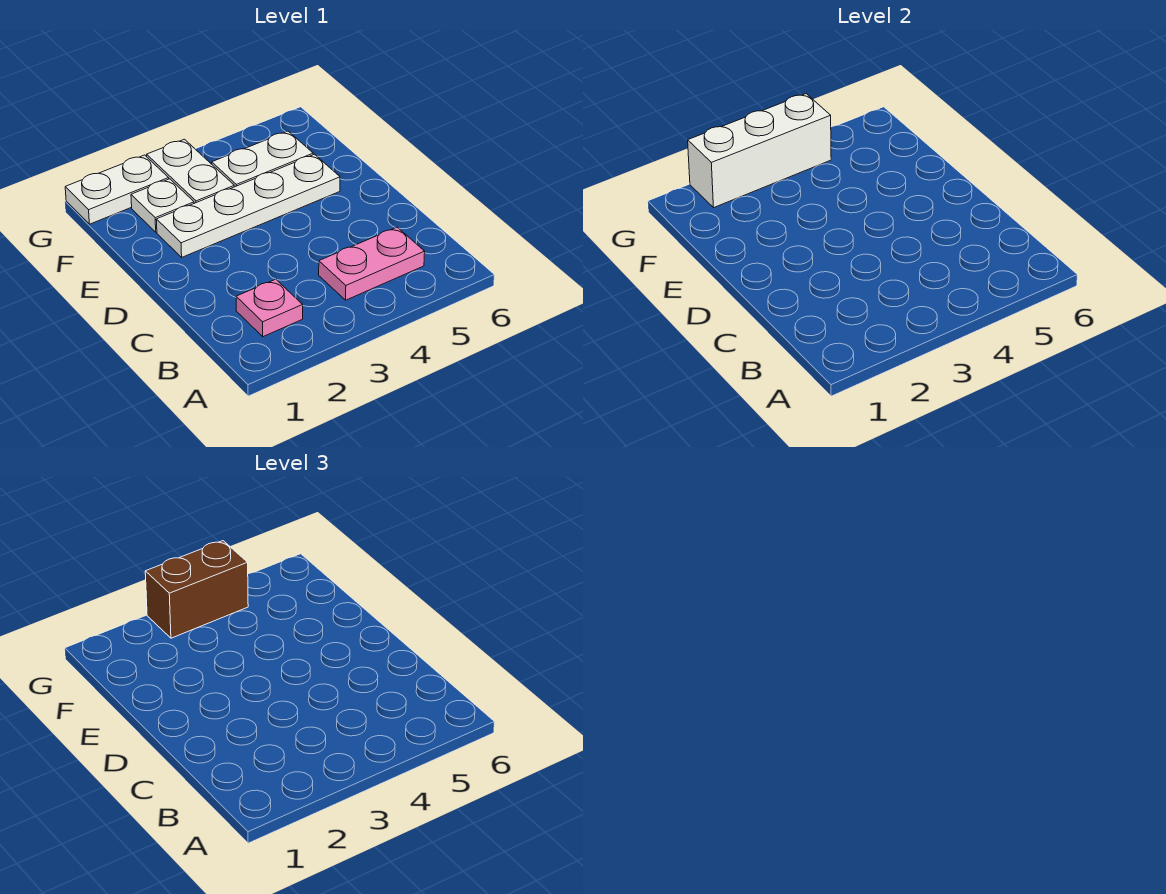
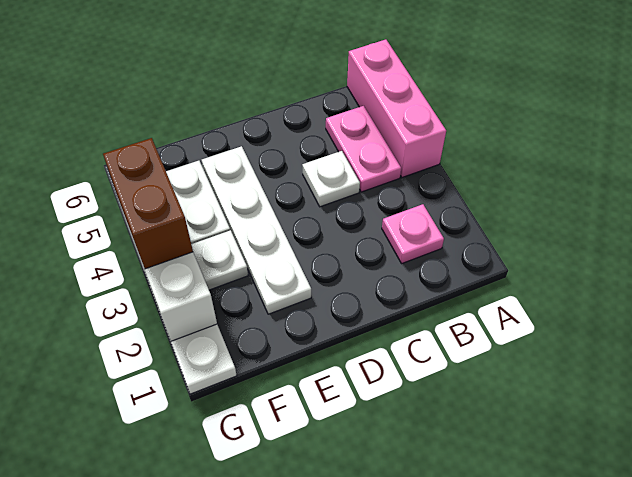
none -> pink 1x3 brick [347,39,446,177]
white 1x1 plate [131,179,194,232] -> white 1x1 plate moved to [303,151,360,207]

